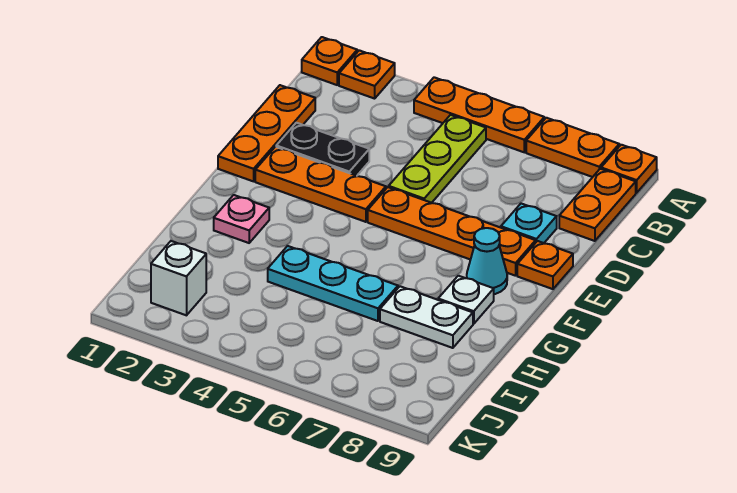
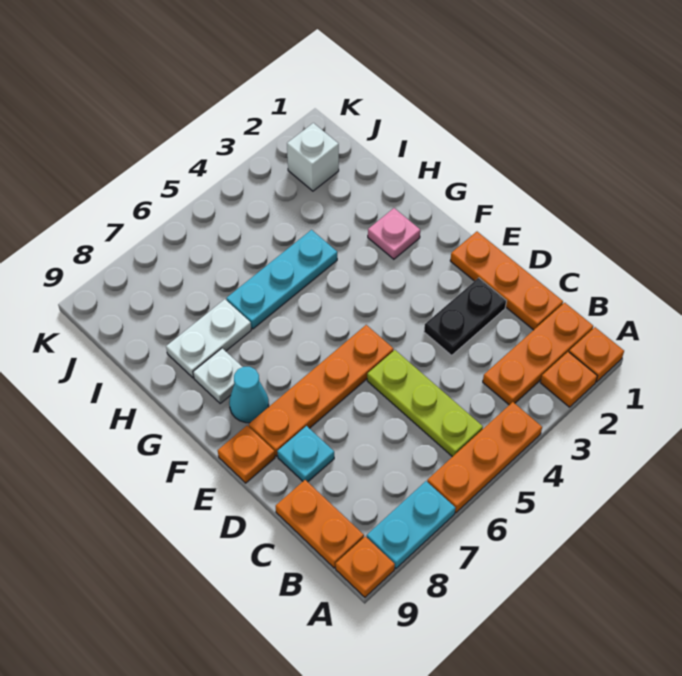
orange 1x2 plate [526,118,619,177] -> cyan 1x2 plate [367,481,455,569]
orange 1x3 plate [255,147,386,222] -> orange 1x3 plate moved to [483,303,593,405]

